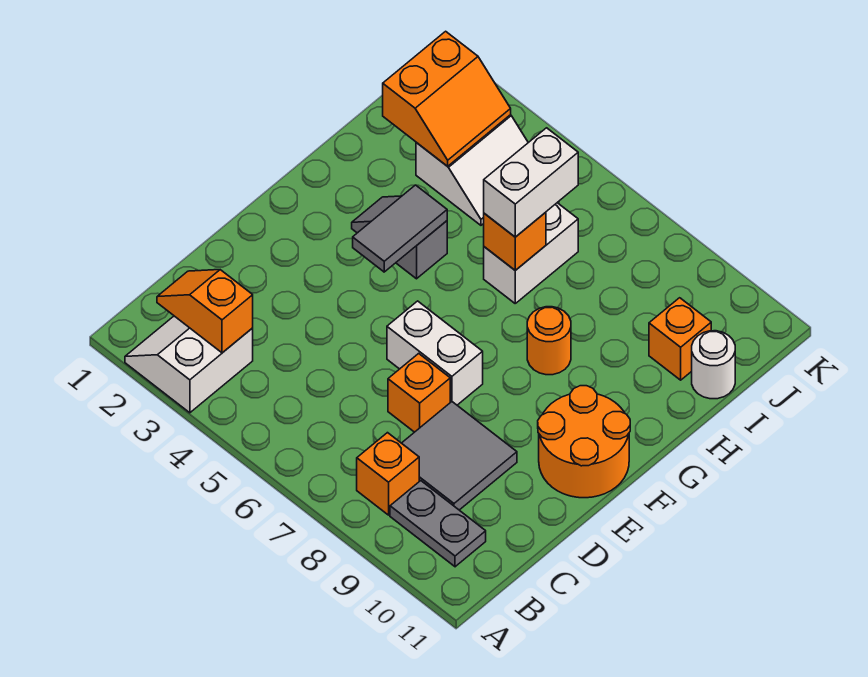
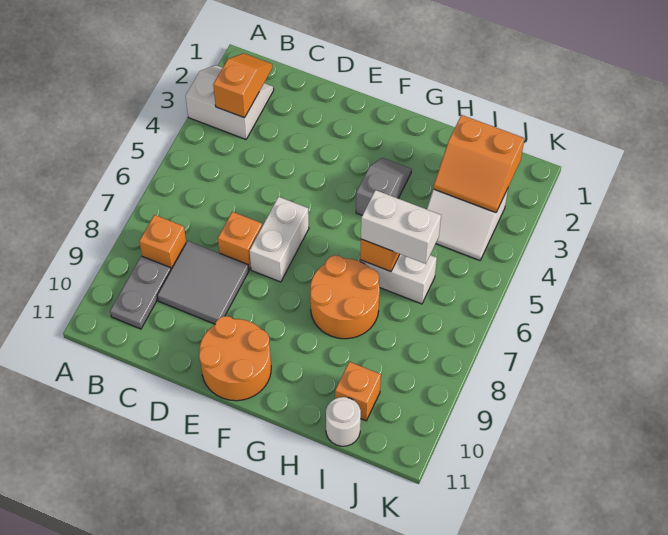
grey 1x2 tile [353,185,447,272] -> none
orange 1x1 round brick [527,307,571,375] -> orange 2x2 round brick [310,255,380,339]

